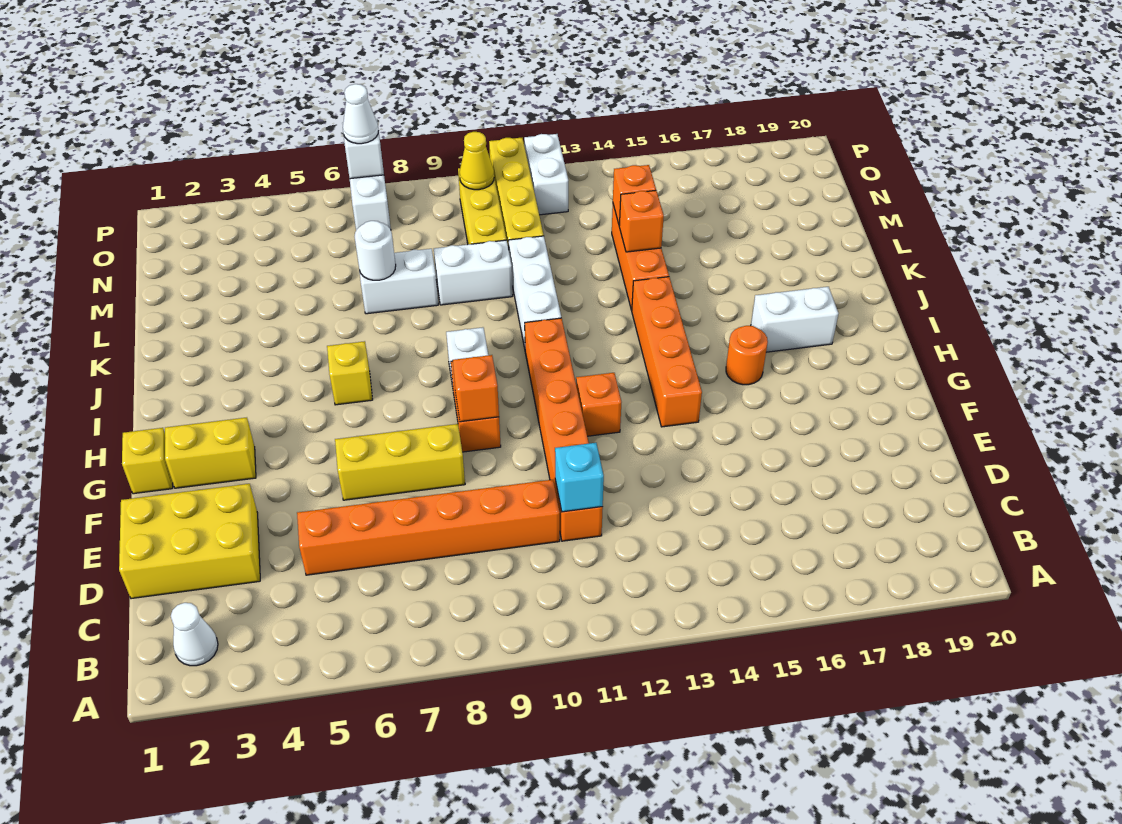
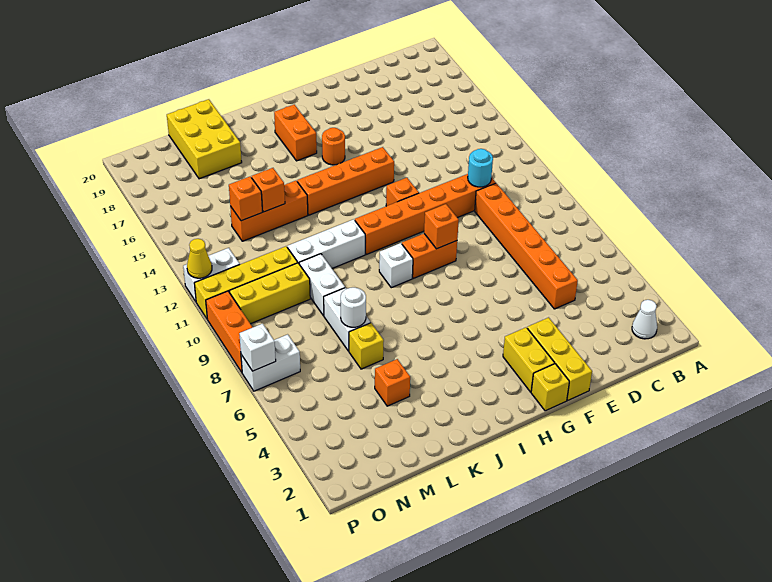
yellow 2x3 brick [119,484,260,599] -> yellow 2x3 brick moved to [167,99,242,179]
cyan 1x1 brick [555,443,604,512] -> cyan 1x1 round brick [468,149,493,187]
yellow 1x3 brick [335,424,465,500] -> yellow 1x3 brick moved to [527,317,592,400]
yellow 1x1 brick [327,341,373,405] -> yellow 1x1 brick moved to [349,323,384,369]
white 1x2 brick [751,287,838,352] -> orange 1x2 brick [274,105,317,161]
none -> orange 1x1 brick [375,359,410,406]
yellow 1x1 cone [460,132,494,190] -> yellow 1x1 cone moved to [187,239,212,278]
white 1x1 cone [343,84,379,144] -> none
none -> orange 1x3 brick [206,291,253,372]

